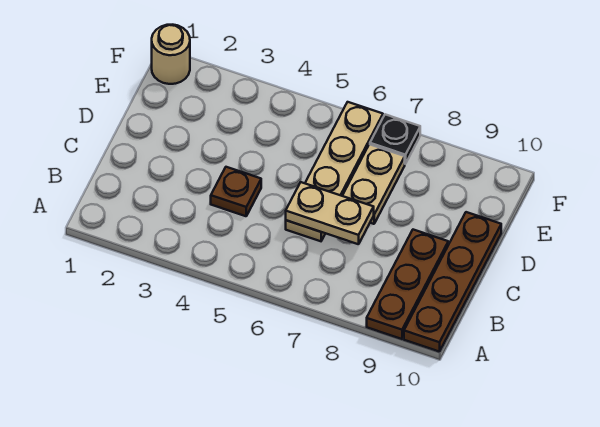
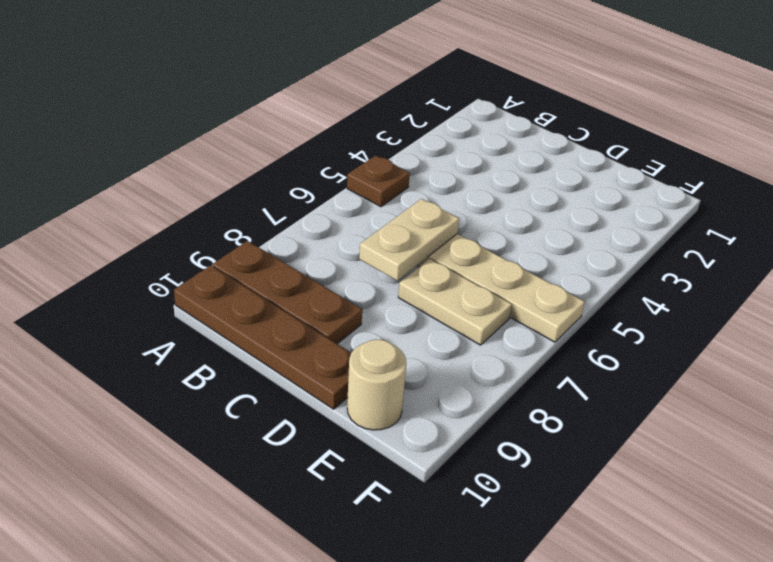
brown 1x1 plate [211,167,261,216] -> brown 1x1 plate moved to [347,155,410,207]
tan 1x1 round brick [152,25,190,84] -> tan 1x1 round brick moved to [347,339,406,430]
black 1x1 plate [370,114,420,164] -> none

